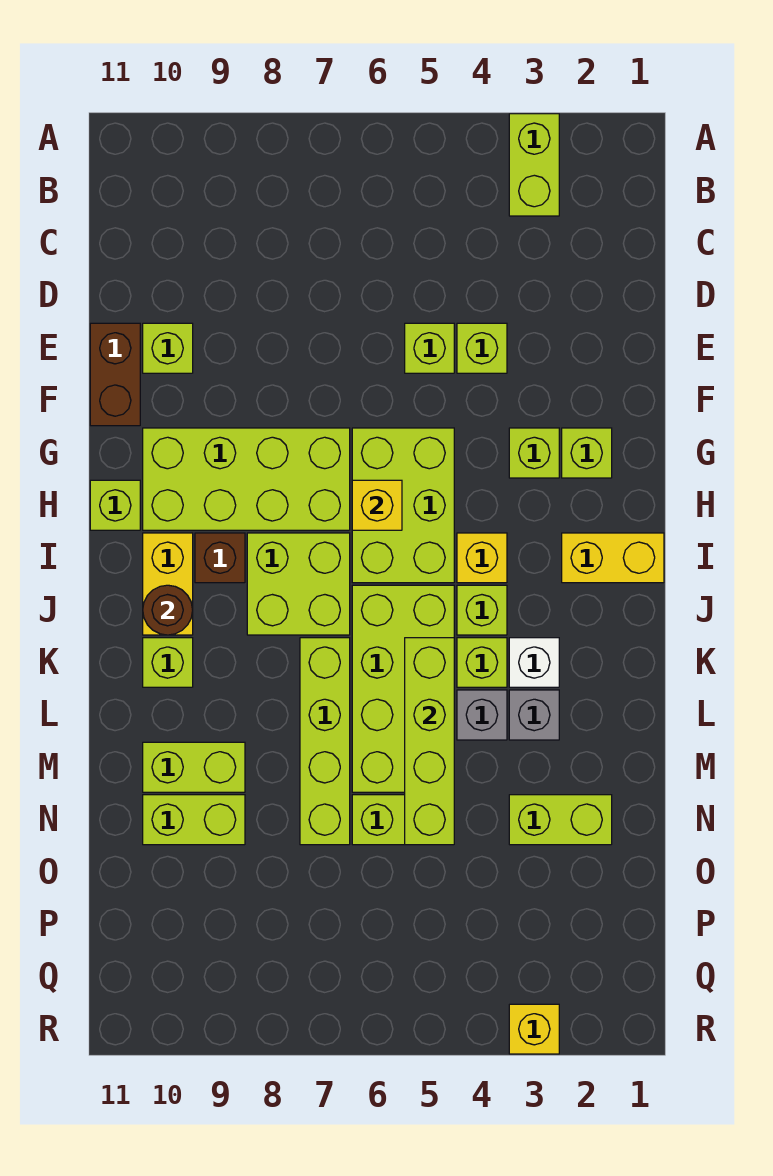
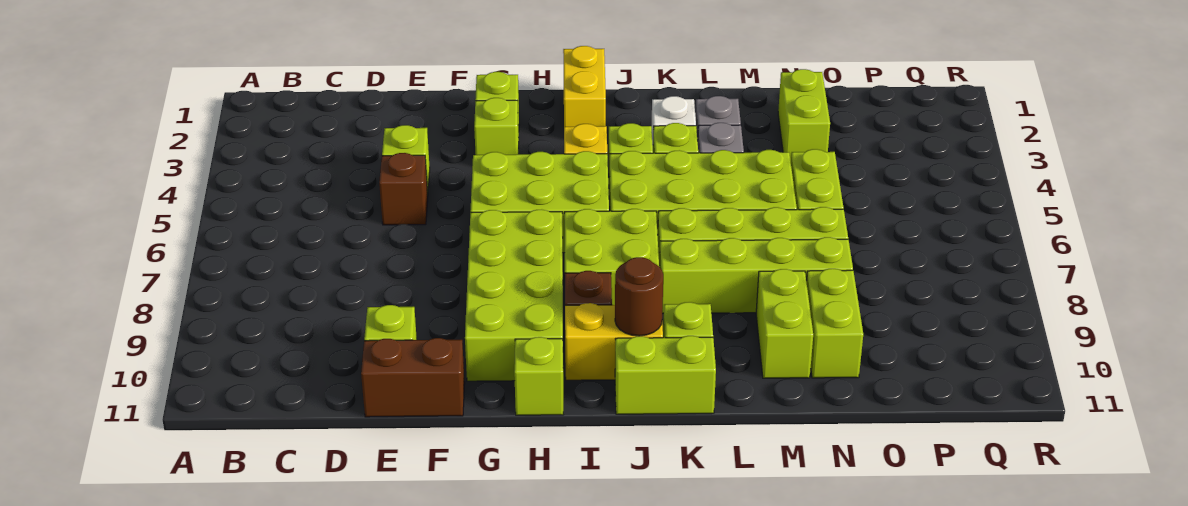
lime 1x2 brick [509,114,559,216] -> lime 1x2 brick moved to [615,336,716,414]
lime 1x1 brick [405,323,454,373] -> brown 1x1 brick [379,153,428,225]
yellow 1x1 brick [352,480,402,530] -> none
lime 1x4 brick [405,638,454,845] -> lime 1x4 brick moved to [659,237,853,314]
yellow 1x1 brick [509,1004,559,1054] -> none

